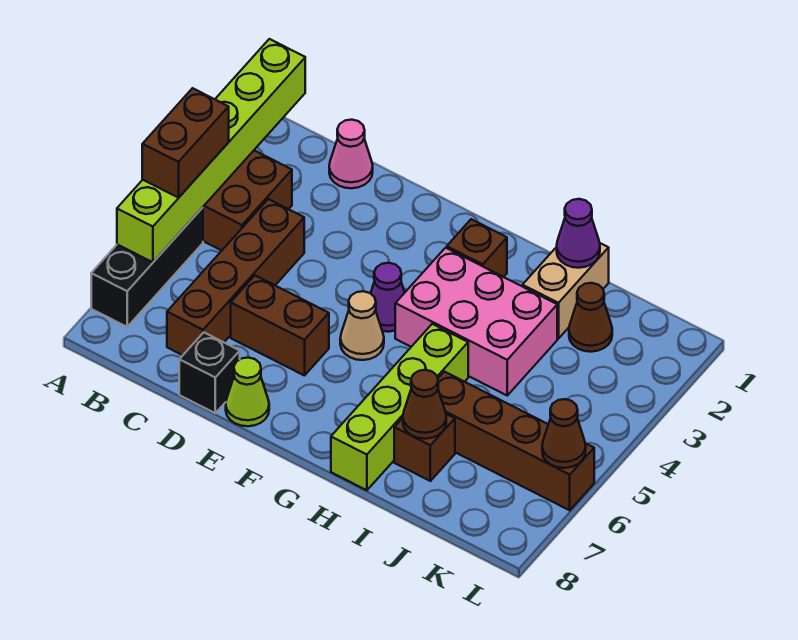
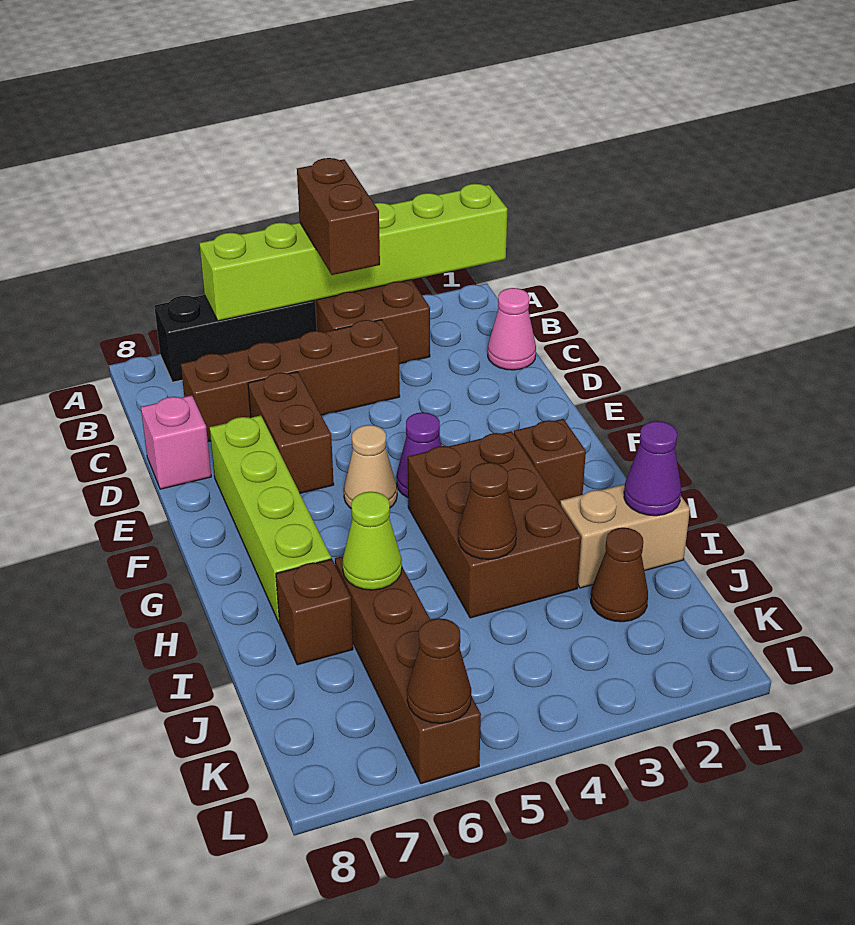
brown 1x2 brick [142,88,229,198] -> brown 1x2 brick turned to [297,158,380,275]
black 1x1 brick [179,332,240,413] -> pink 1x1 brick [141,395,211,489]
lime 1x1 cone [226,358,269,426] -> lime 1x1 cone moved to [342,492,402,590]
pink 2x3 brick [395,248,557,395] -> brown 2x3 brick [408,431,581,618]
lime 1x4 brick [331,324,468,490] -> lime 1x4 brick turned to [210,415,331,623]
brown 1x1 cone [403,370,446,439] -> brown 1x1 cone moved to [458,463,517,559]

